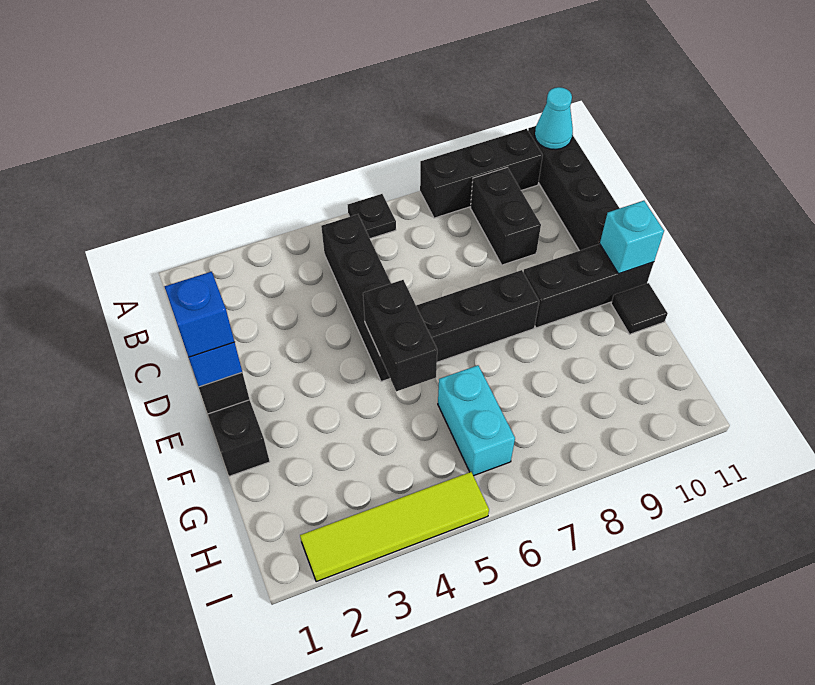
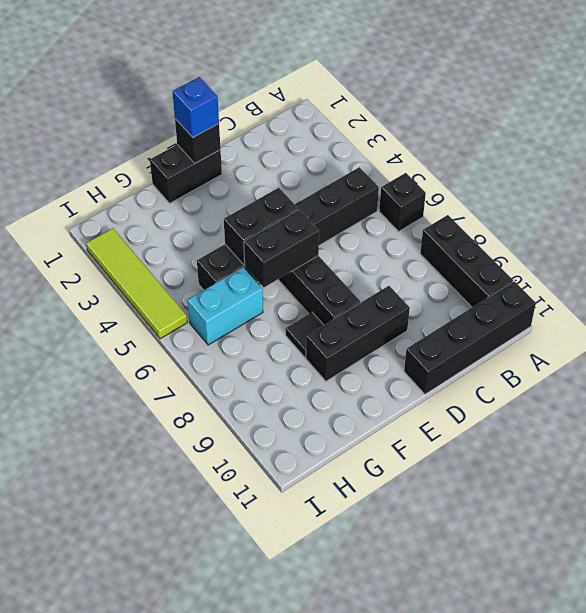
black 1x1 plate [348,194,396,239] -> black 1x1 brick [379,173,426,231]
cyan 1x1 cone [535,87,573,150] -> none
black 1x4 brick [321,214,391,382] -> black 1x6 brick [197,167,379,290]
black 1x2 brick [471,167,541,265] -> black 1x2 brick moved to [244,210,319,287]
blue 1x1 brick [165,272,234,357] -> none
black 1x3 brick [523,244,654,328] -> black 1x3 brick turned to [306,286,410,381]
cyan 1x1 brick [600,201,664,274] -> none
black 1x1 tile [611,283,668,334] -> black 1x1 tile moved to [285,312,323,358]

